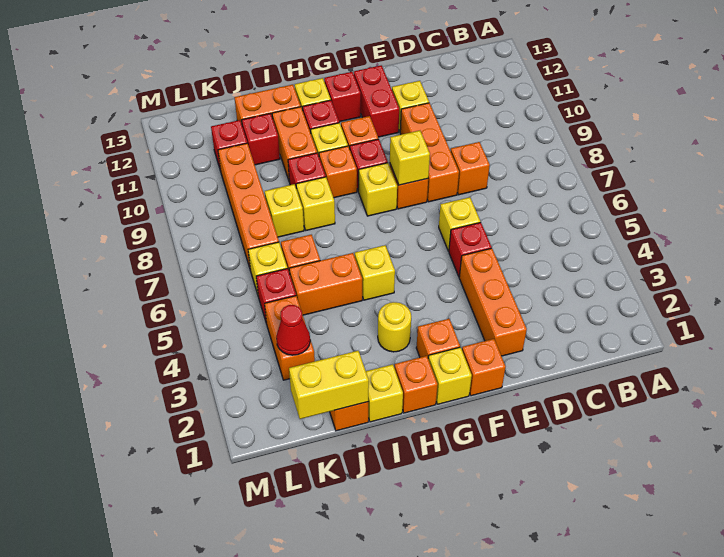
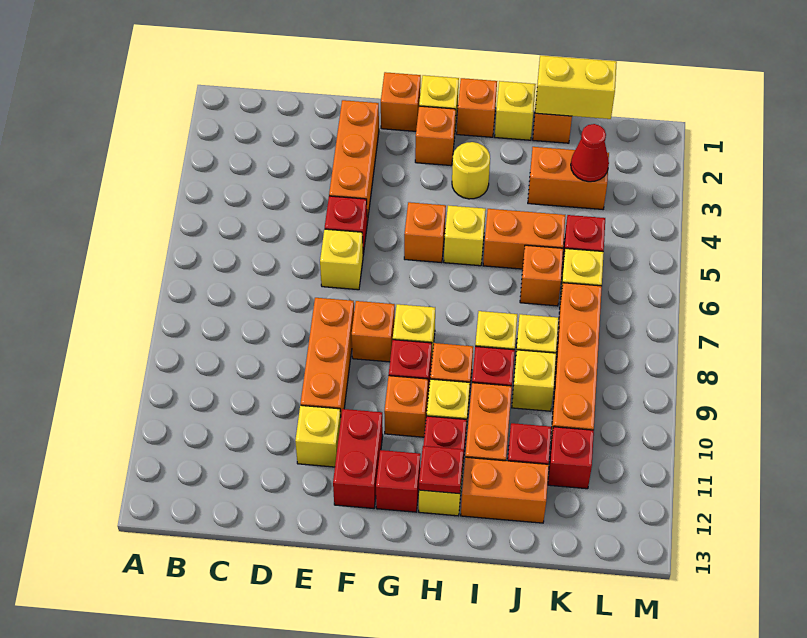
orange 1x1 brick [451,142,490,195] -> orange 1x1 brick moved to [404,202,446,263]
yellow 1x1 brick [390,131,430,185] -> yellow 1x1 brick moved to [512,350,556,411]
none -> red 1x1 plate [419,446,464,494]
orange 1x2 brick [265,296,315,380] -> orange 1x2 brick turned to [528,147,609,209]

